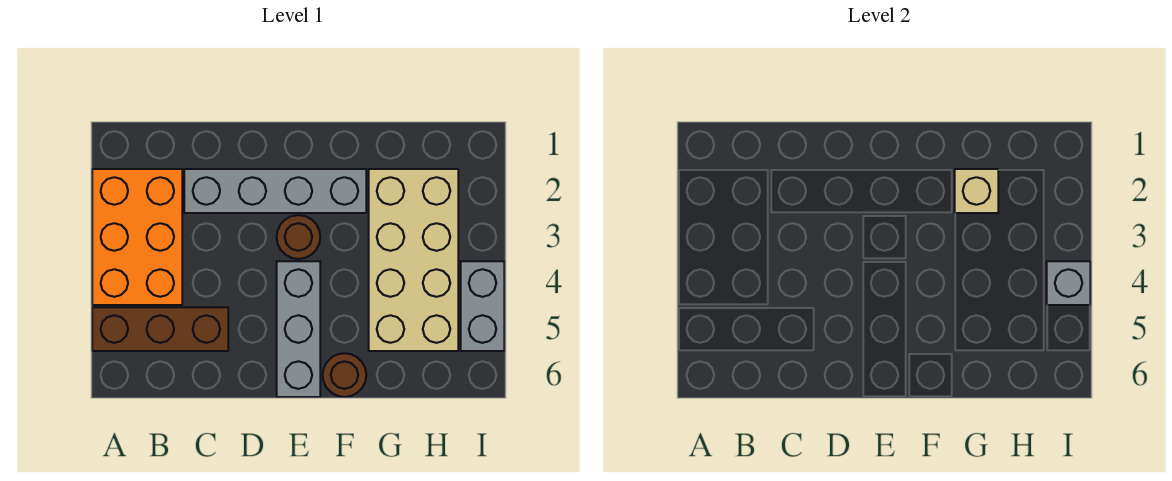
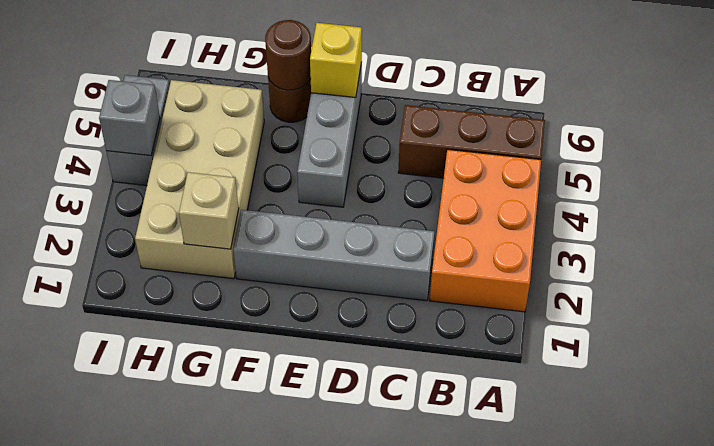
brown 1x1 round brick [277,215,320,259] -> brown 1x1 round brick moved to [265,20,311,90]
none -> yellow 1x1 brick [310,23,362,97]

